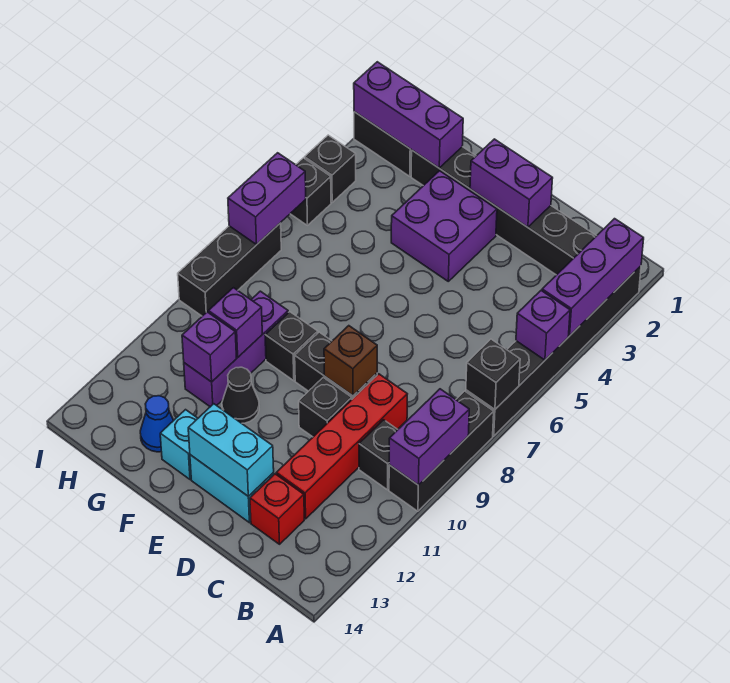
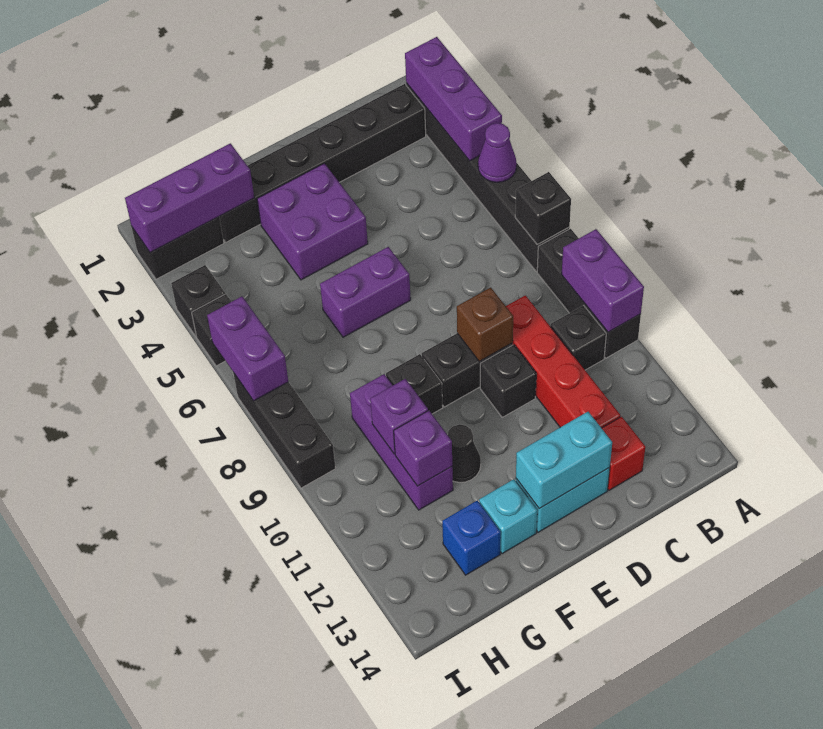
purple 1x1 brick [516,290,570,360] -> purple 1x1 cone [478,123,516,182]
purple 1x2 brick [470,139,553,227] -> purple 1x2 brick moved to [320,247,411,337]
blue 1x1 cone [140,396,174,452] -> blue 1x1 brick [442,500,501,575]

